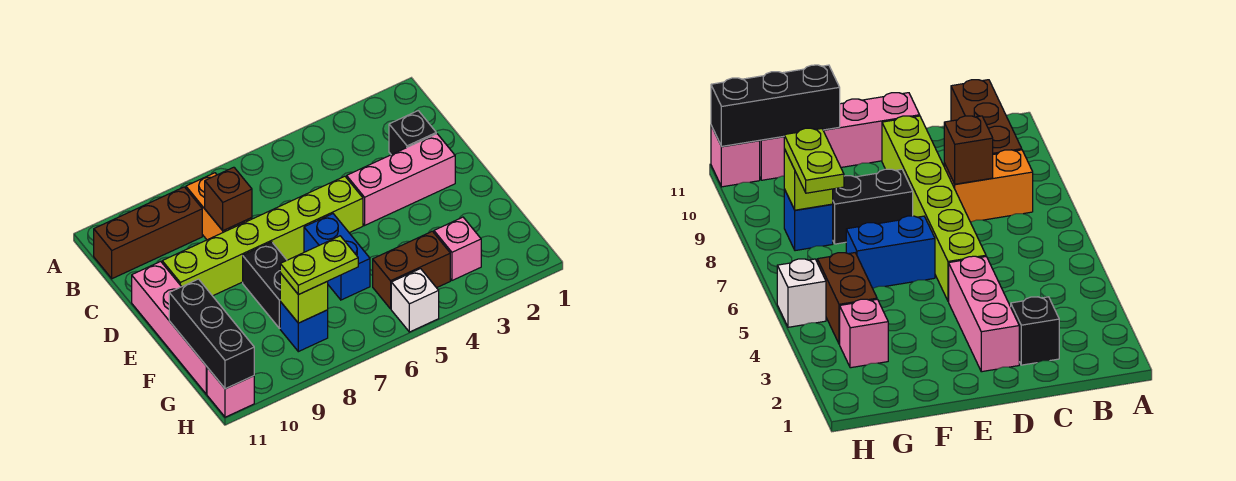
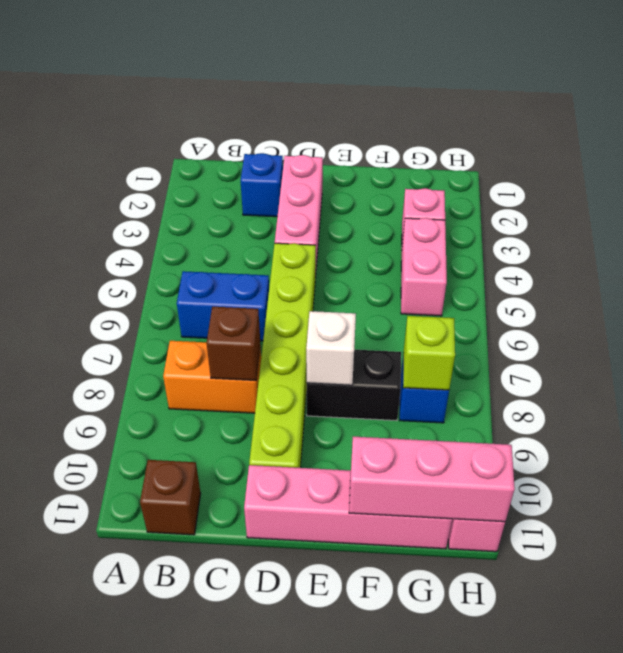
brown 1x3 brick [94,187,202,279] -> brown 1x1 brick [140,460,201,535]
black 1x1 brick [389,111,436,155] -> blue 1x1 brick [241,153,283,217]
blue 1x2 brick [304,214,370,300] -> blue 1x2 brick moved to [177,271,269,341]
black 1x3 brick [169,279,254,389] -> pink 1x3 brick [349,437,515,522]
brown 1x2 brick [373,231,450,309] -> pink 1x2 brick [401,218,447,316]
lime 1x2 plate [280,236,358,295] -> none
white 1x1 brick [391,269,439,332] -> white 1x1 brick moved to [306,311,356,385]

